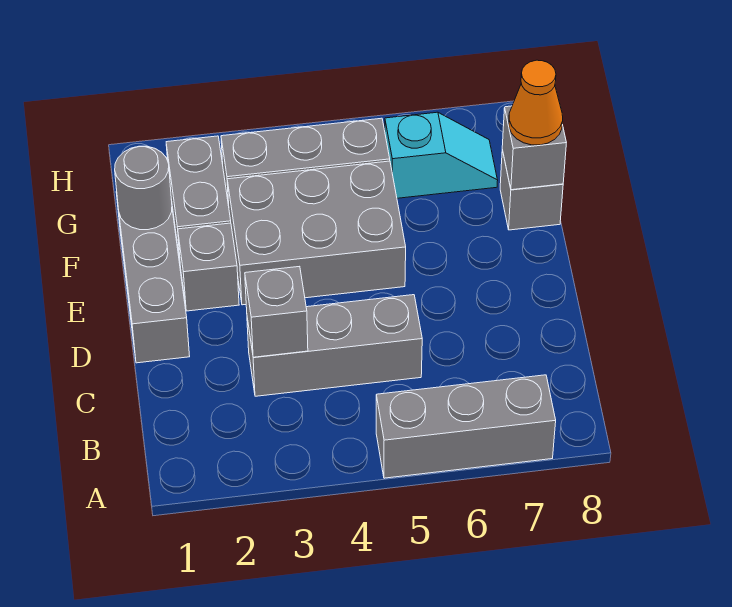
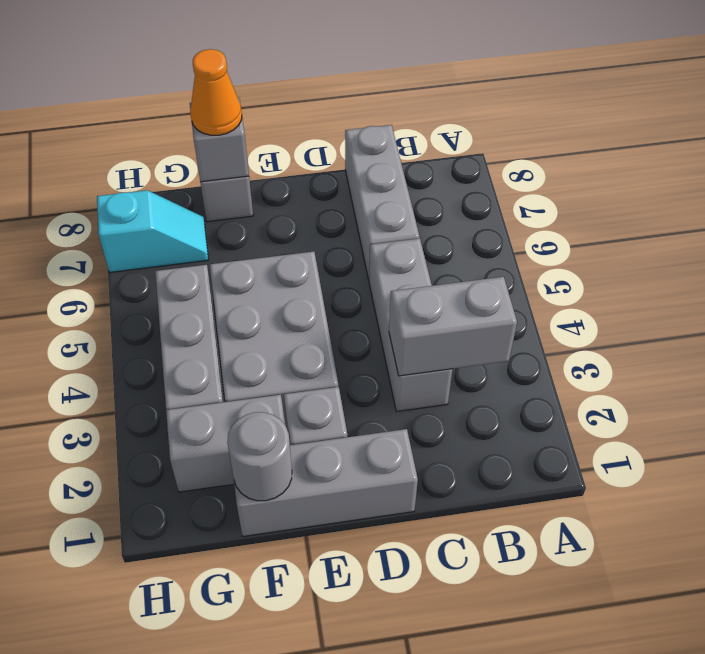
grey 1x3 brick [376,375,556,478] -> grey 1x3 brick moved to [345,125,420,280]
grey 1x1 brick [245,266,308,357] -> grey 1x2 brick [389,277,517,376]
cyan 1x2 slope [385,112,498,198] -> cyan 1x2 slope turned to [97,190,208,272]

